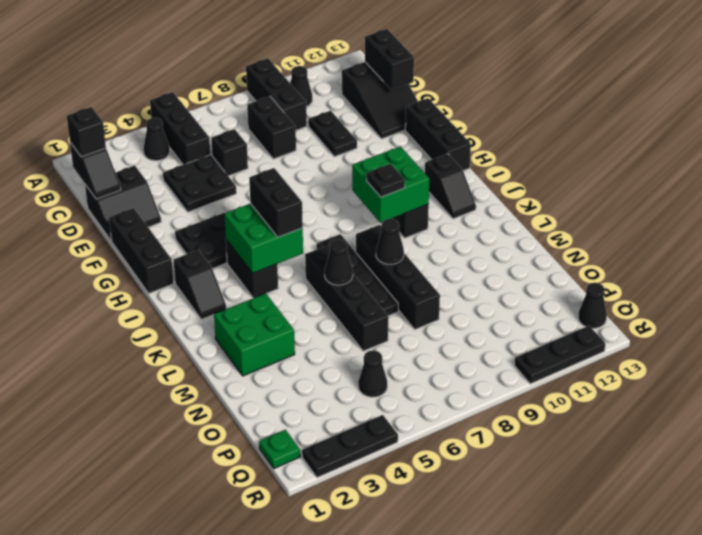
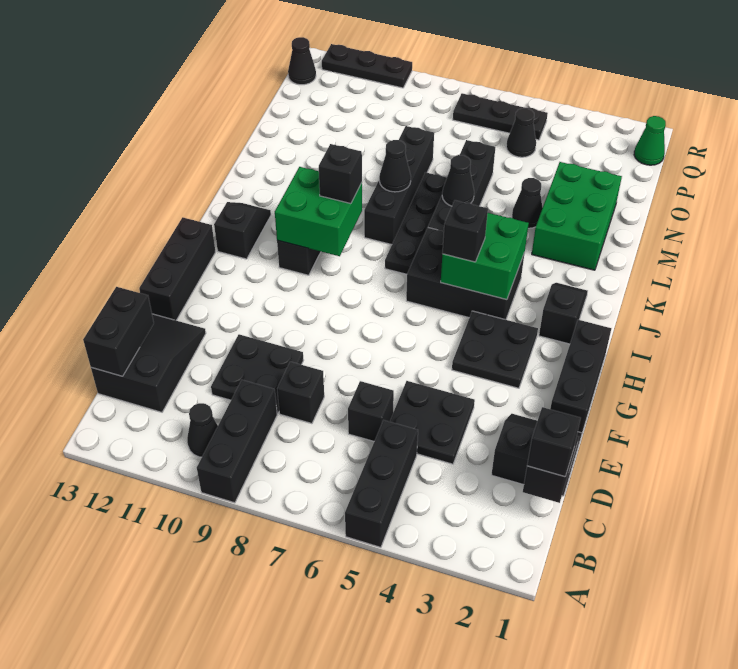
black 1x1 cone [143,118,170,161] -> black 1x1 cone moved to [512,178,543,228]
black 1x2 brick [247,96,296,159] -> black 1x1 brick [277,362,324,424]
black 1x2 plate [308,111,357,157] -> black 2x2 plate [211,334,304,414]
black 1x2 brick [226,240,278,298] -> black 2x3 brick [406,228,525,320]
black 1x2 brick [249,168,303,237] -> black 1x1 brick [442,200,488,262]
black 1x1 plate [367,164,405,197] -> black 1x1 brick [319,144,362,204]
green 2x2 brick [214,293,295,376] -> green 2x3 brick [532,162,622,270]
green 1x1 plate [259,430,300,468] -> green 1x1 cone [634,116,666,165]
black 1x3 plate [302,415,398,478] -> black 1x3 plate moved to [453,93,548,140]

